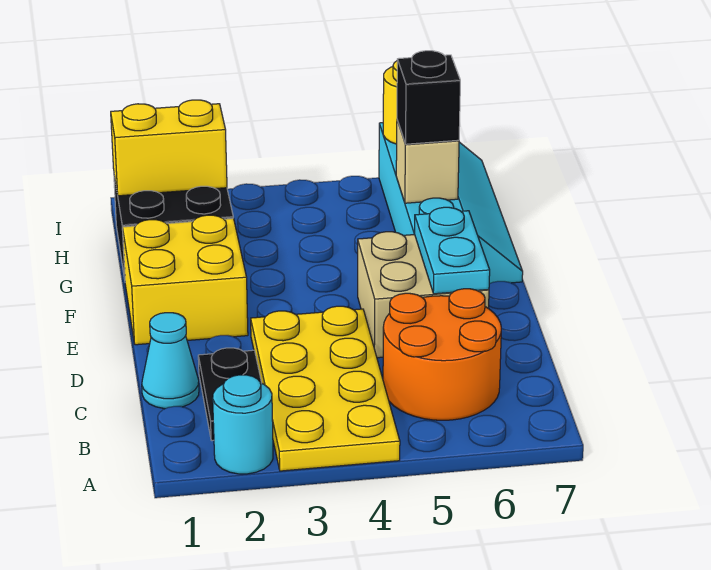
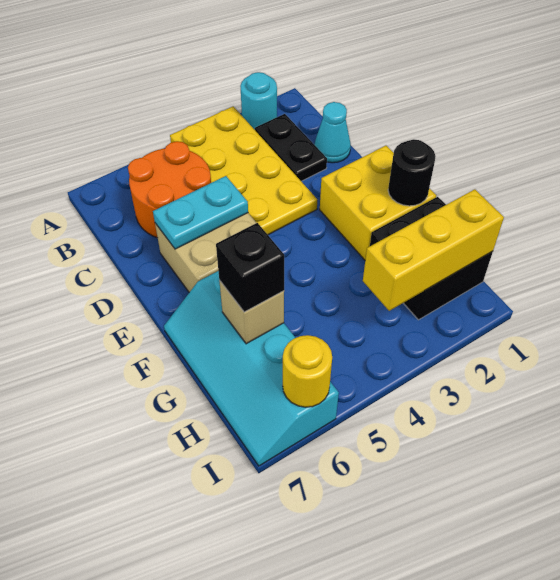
cyan 1x2 plate [415,207,490,294] -> cyan 1x2 plate turned to [153,176,248,249]
none -> black 1x1 round brick [388,139,436,206]
yellow 1x2 brick [111,100,227,196] -> yellow 1x3 brick [363,189,504,311]

